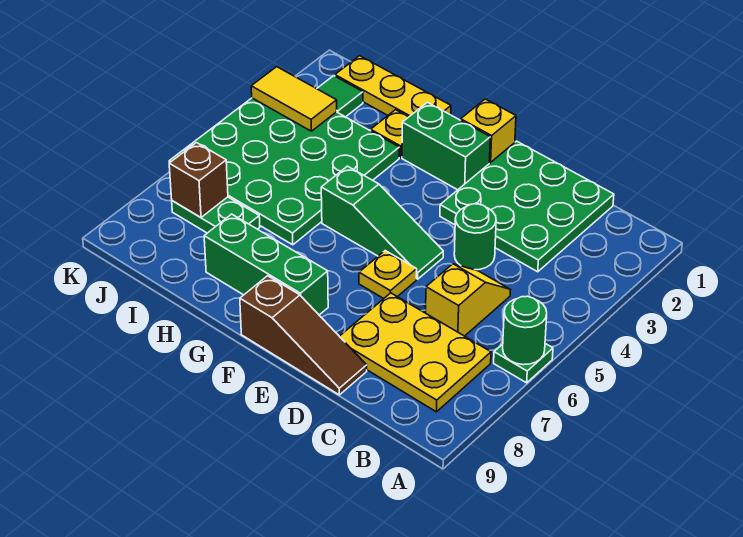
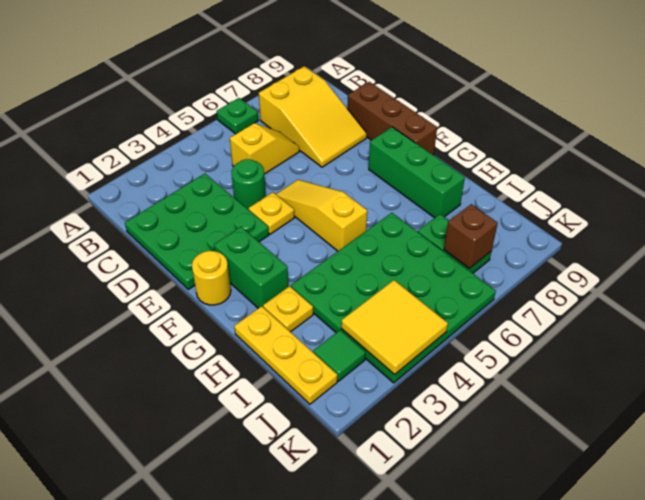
green 1x1 round brick [503,296,547,365] -> none
yellow 2x3 plate [339,293,491,412] -> yellow 2x3 slope [259,66,367,167]
yellow 1x2 slope [426,264,510,336] -> yellow 1x2 slope turned to [230,123,299,174]
brown 1x3 slope [240,276,367,395] -> brown 1x3 brick [347,82,437,155]
green 1x3 slope [321,166,443,279] -> yellow 1x3 slope [276,180,367,251]
yellow 1x1 plate [359,251,417,299] -> yellow 1x1 plate moved to [249,192,294,234]
yellow 1x1 brick [461,99,516,163] -> yellow 1x1 round brick [192,251,231,305]
yellow 1x2 tile [251,67,337,131] -> yellow 2x2 tile [341,280,448,375]

